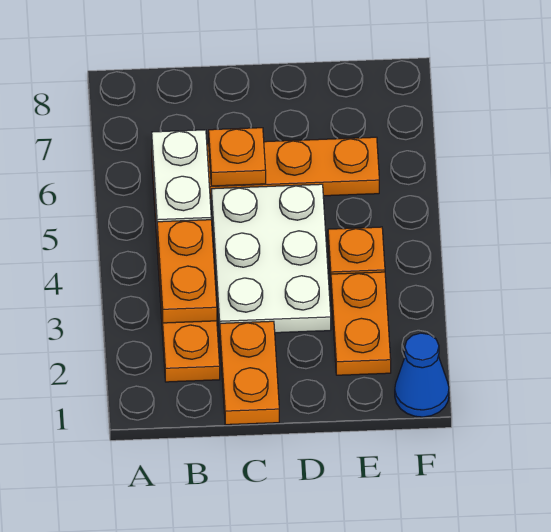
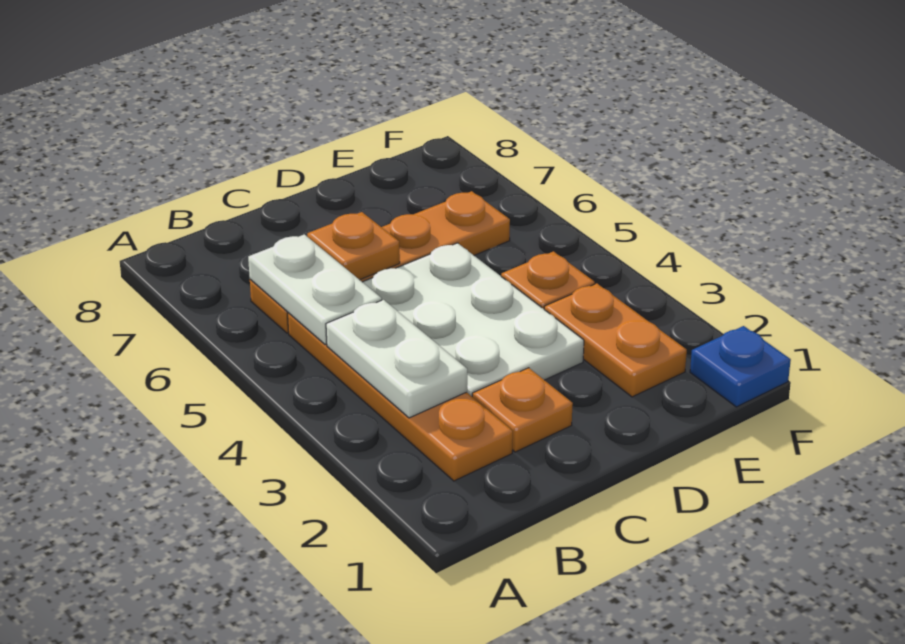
orange 1x2 plate [157,220,217,323] -> white 1x2 plate [326,300,467,418]
orange 1x2 plate [220,321,279,425] -> orange 1x1 plate [472,368,573,452]
blue 1x1 cone [395,333,449,417] -> blue 1x1 plate [690,326,791,407]

